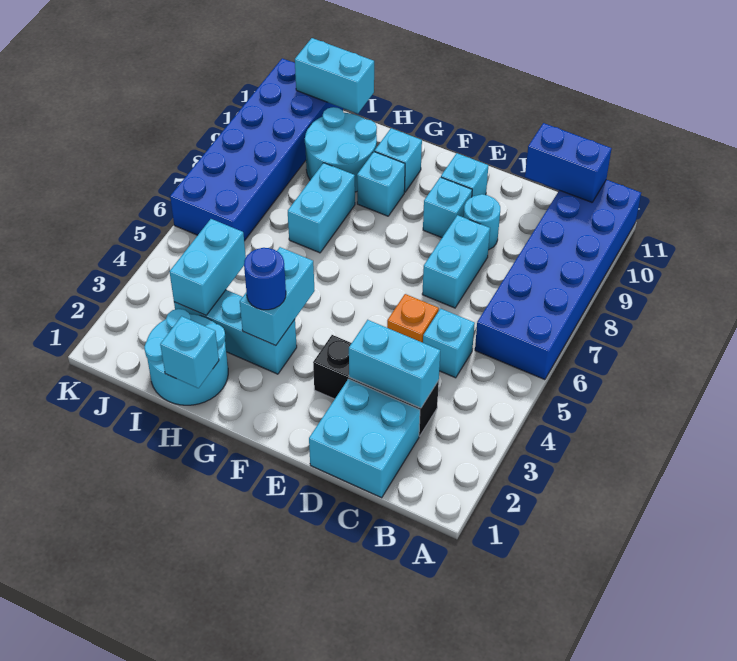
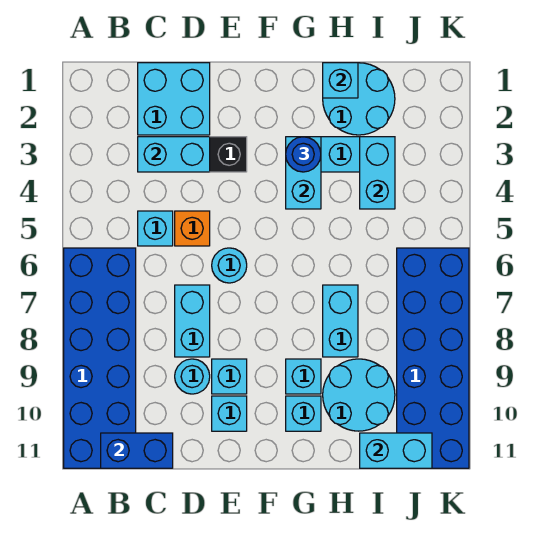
none -> cyan 1x1 round brick [212,248,247,283]

